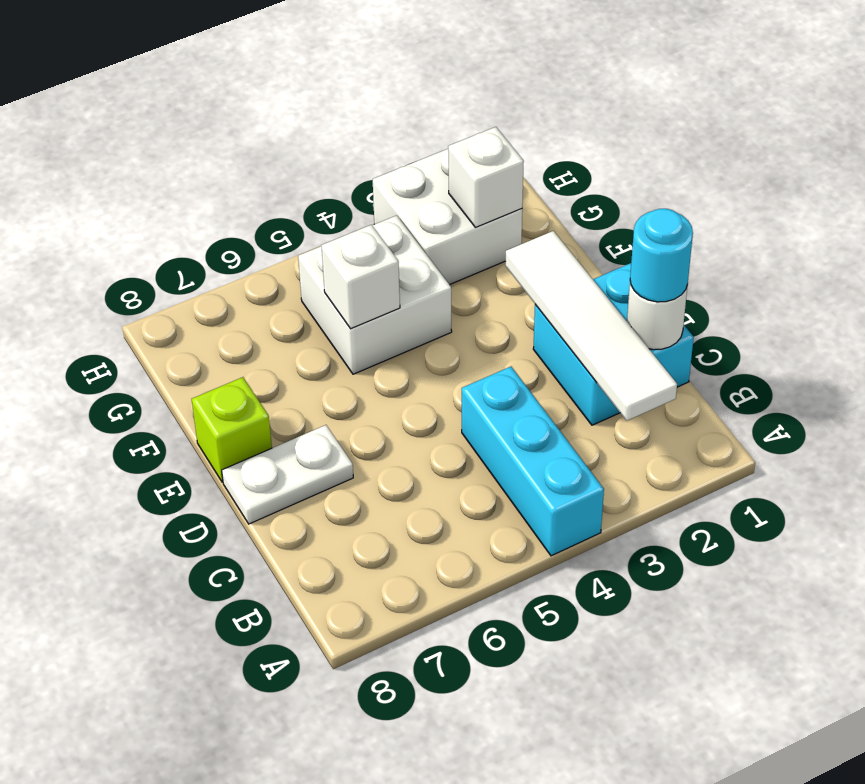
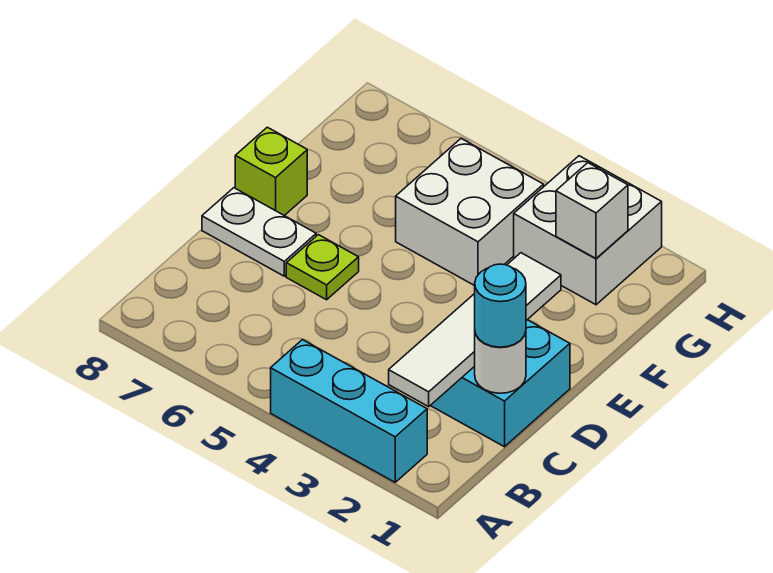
cyan 1x3 brick [462,367,604,556] -> cyan 1x3 brick turned to [271,340,427,482]
none -> lime 1x1 plate [286,235,359,300]
white 1x1 brick [321,225,400,329] -> none

